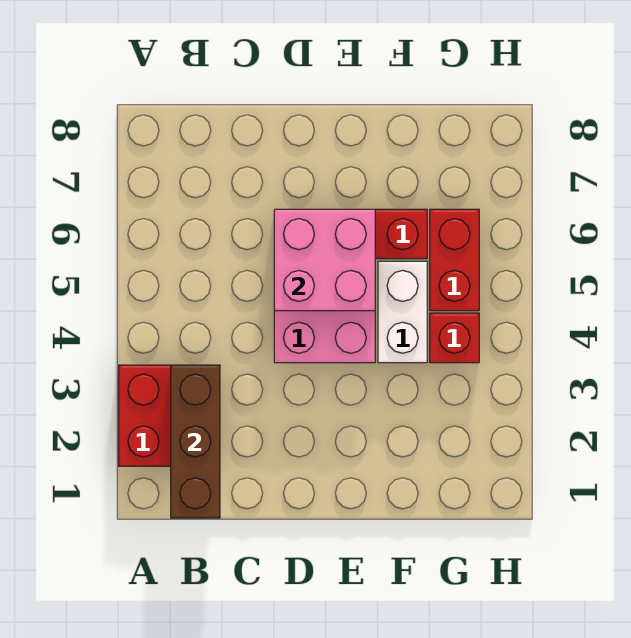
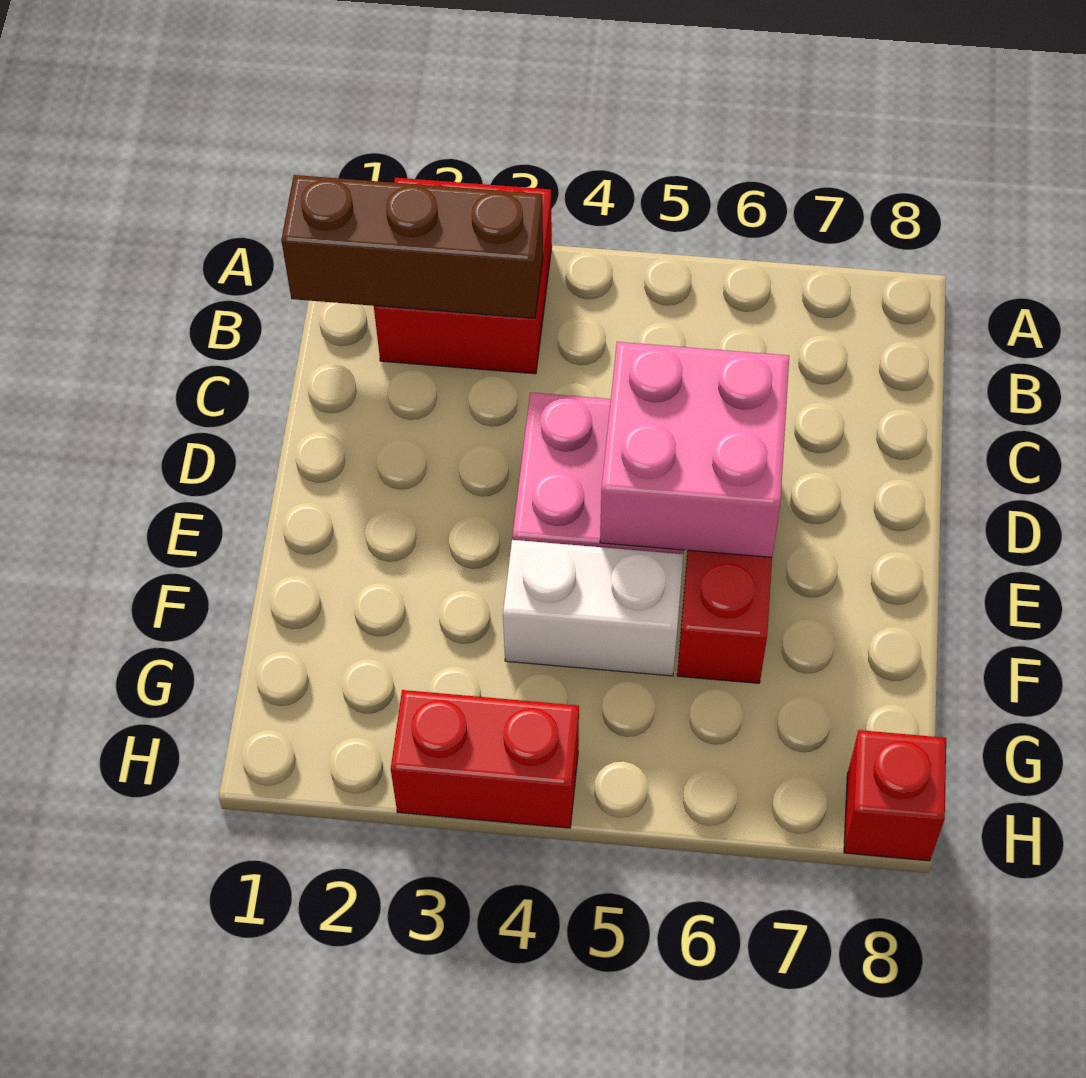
red 1x1 brick [430,313,479,363] -> red 1x1 brick moved to [844,730,946,861]
red 1x2 brick [430,209,479,311] -> red 1x2 brick moved to [391,690,579,828]

